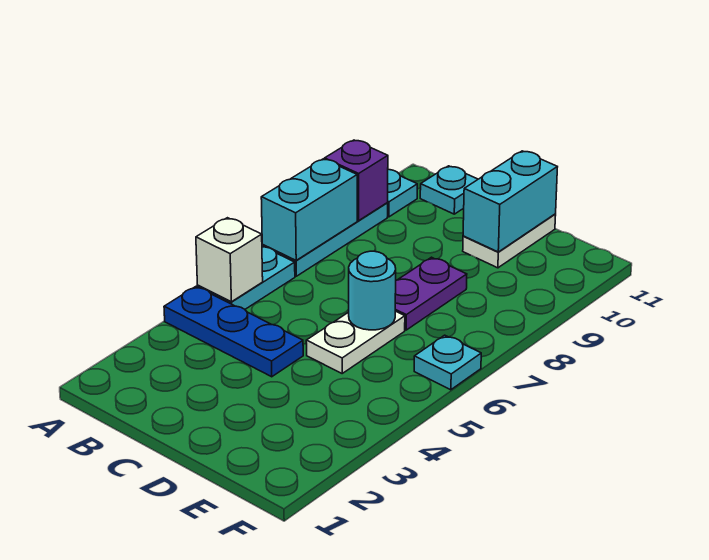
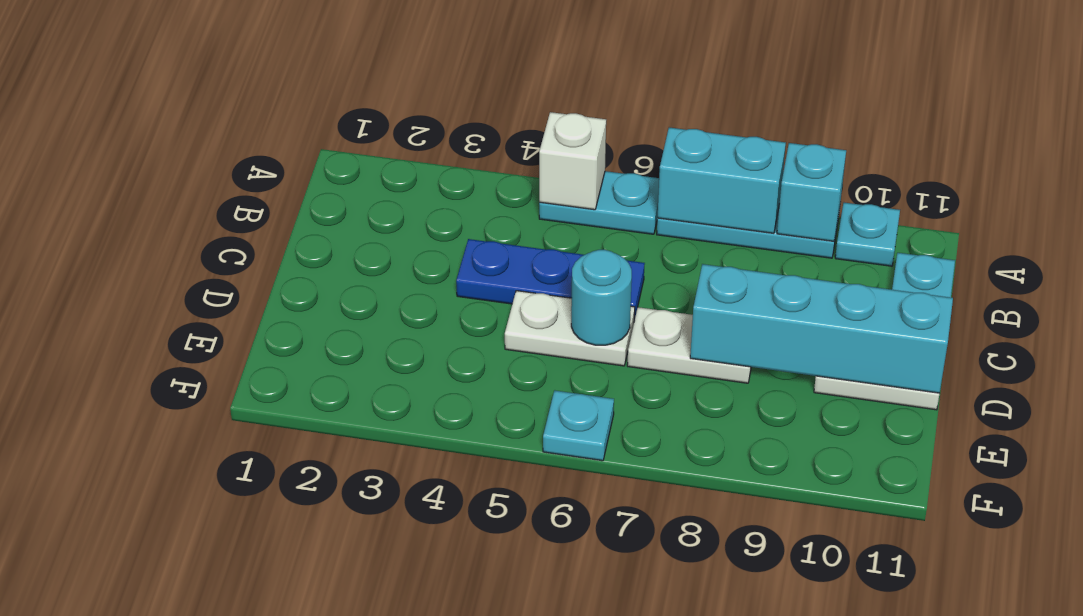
blue 1x3 plate [164,287,303,377] -> blue 1x3 plate turned to [456,239,645,321]
purple 1x1 brick [325,140,388,221] -> cyan 1x1 brick [777,143,846,241]
purple 1x2 plate [395,257,467,330] -> white 1x2 plate [627,307,751,383]
cyan 1x2 brick [463,151,557,252] -> cyan 1x4 brick [690,264,953,393]

